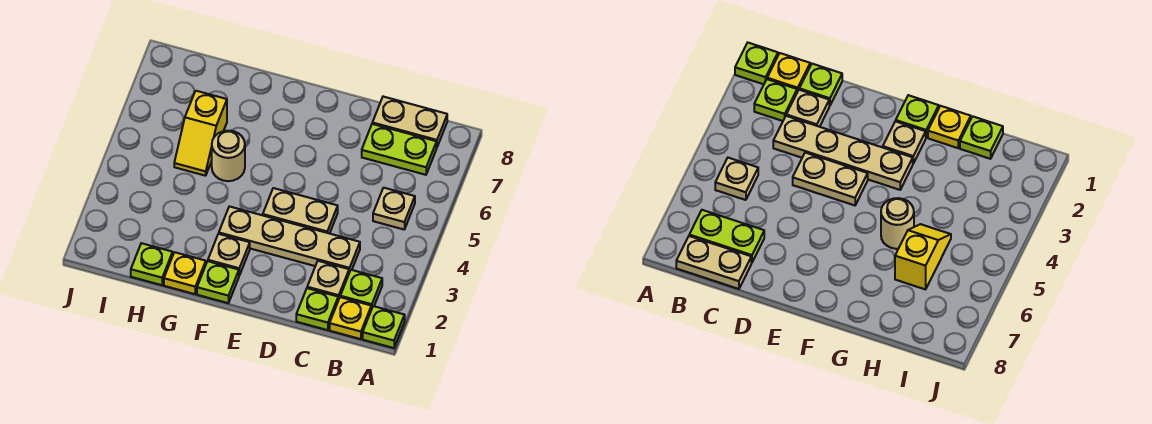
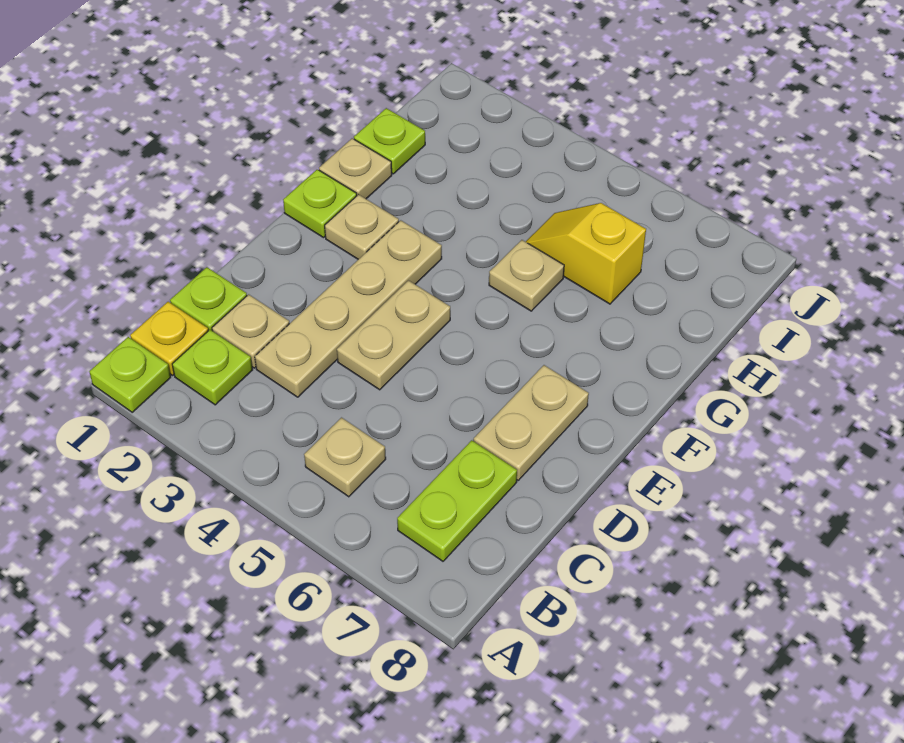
tan 1x2 plate [372,97,447,147] -> tan 1x2 plate moved to [473,365,589,480]
yellow 1x1 plate [164,252,206,294] -> tan 1x1 plate [319,138,392,199]
tan 1x1 round brick [212,131,245,181] -> tan 1x1 plate [489,240,564,311]

